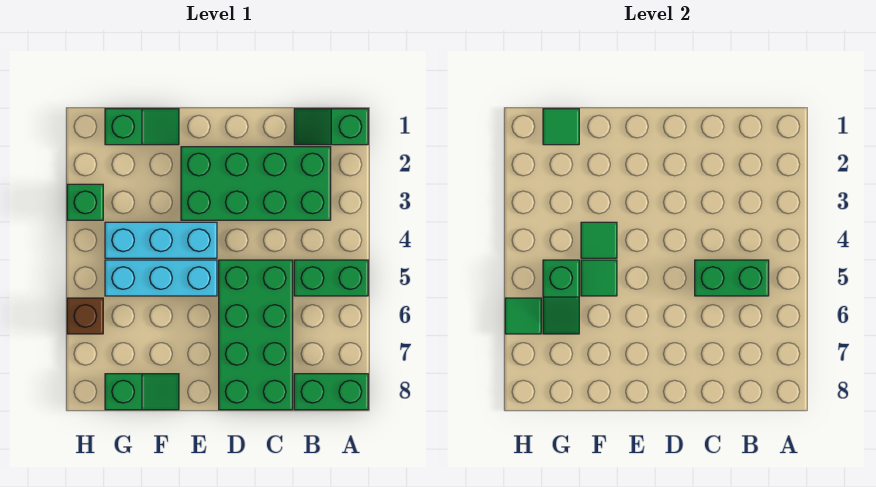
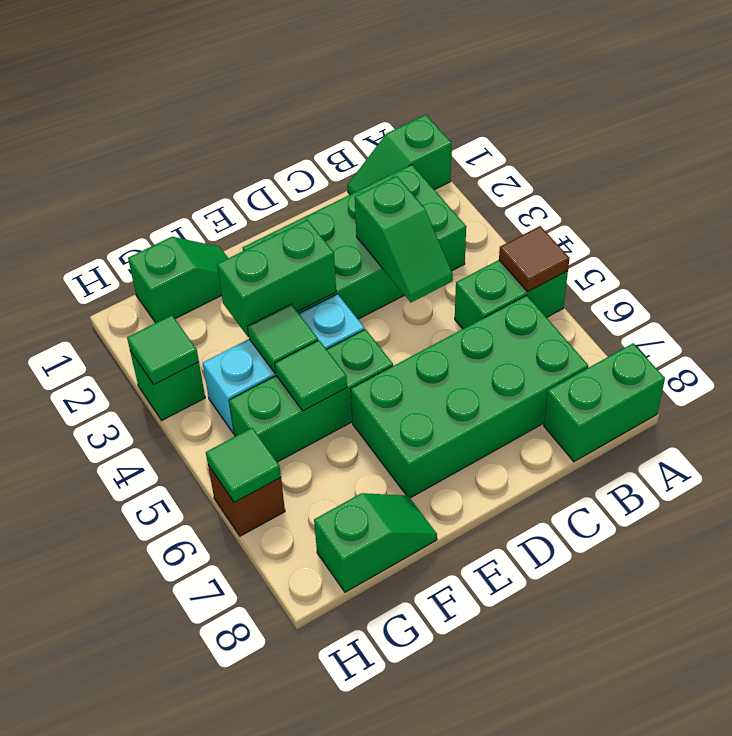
none -> brown 1x1 tile [499,226,569,292]
green 1x2 brick [695,260,769,296] -> green 1x2 brick moved to [217,220,336,337]
green 2x4 brick [219,260,293,410] -> green 2x4 brick turned to [351,295,588,498]
cyan 1x3 brick [105,260,217,296] -> green 1x3 brick [229,329,393,462]
green 1x1 tile [543,109,579,145] -> green 1x1 tile moved to [127,315,199,384]
green 1x2 slope [543,260,579,334] -> green 1x2 slope moved to [355,176,453,302]

